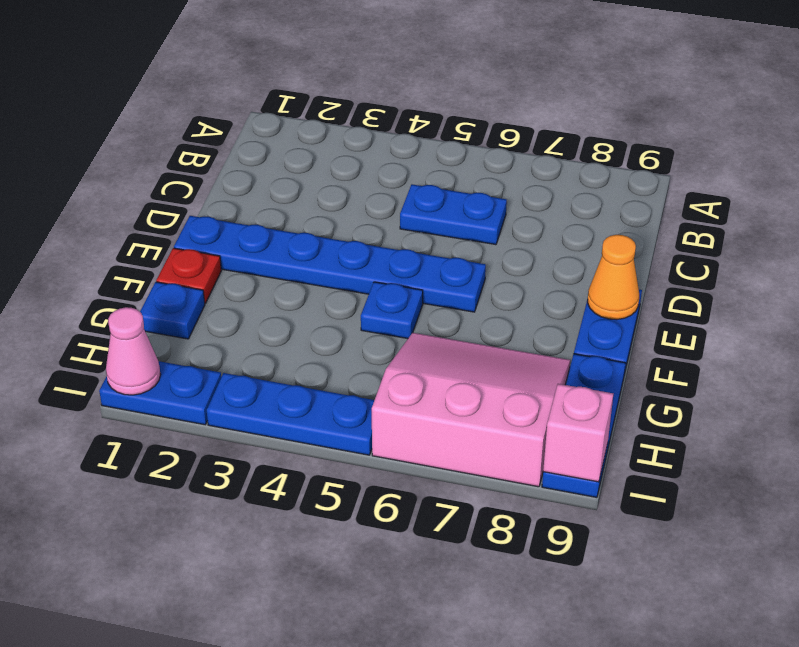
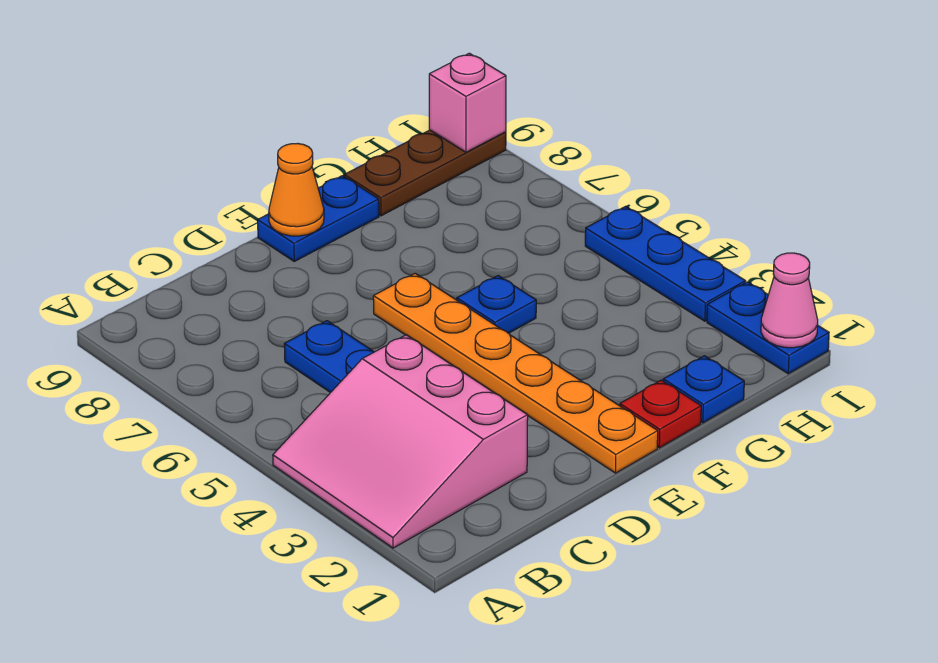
blue 1x6 plate [174,216,486,312] -> orange 1x6 plate [373,273,658,473]
pink 3x3 slope [372,333,570,487] -> pink 3x3 slope moved to [273,335,528,548]
blue 1x3 plate [542,354,626,497] -> brown 1x3 plate [344,130,506,216]

